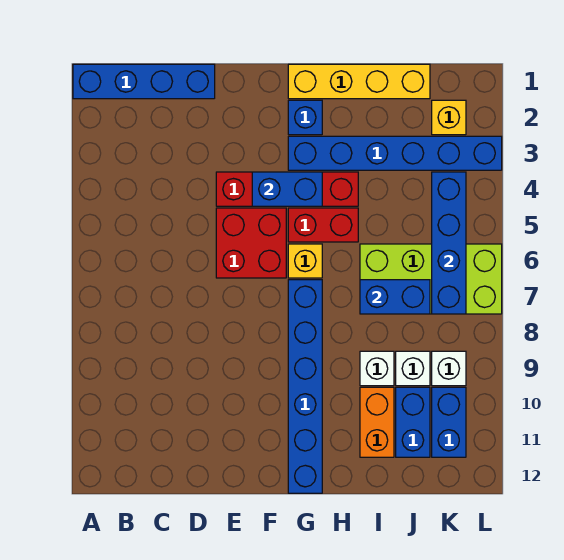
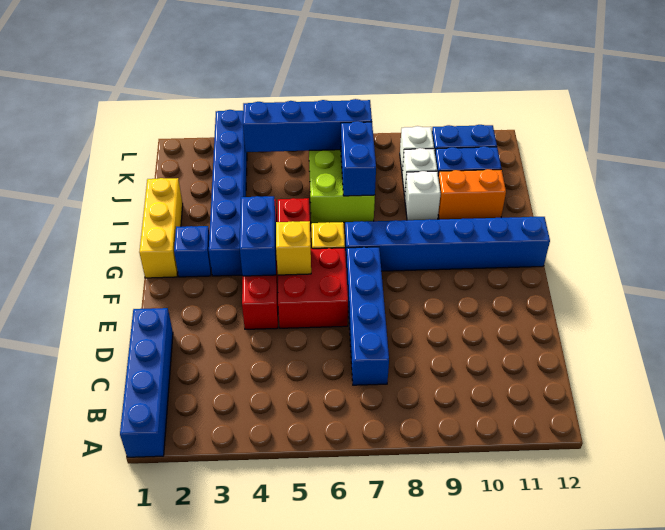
none -> blue 1x4 brick [346,247,389,385]
yellow 1x4 brick [288,64,430,99] -> yellow 1x3 brick [139,178,183,278]
yellow 1x1 brick [432,100,466,135] -> yellow 1x1 brick moved to [276,221,311,275]

